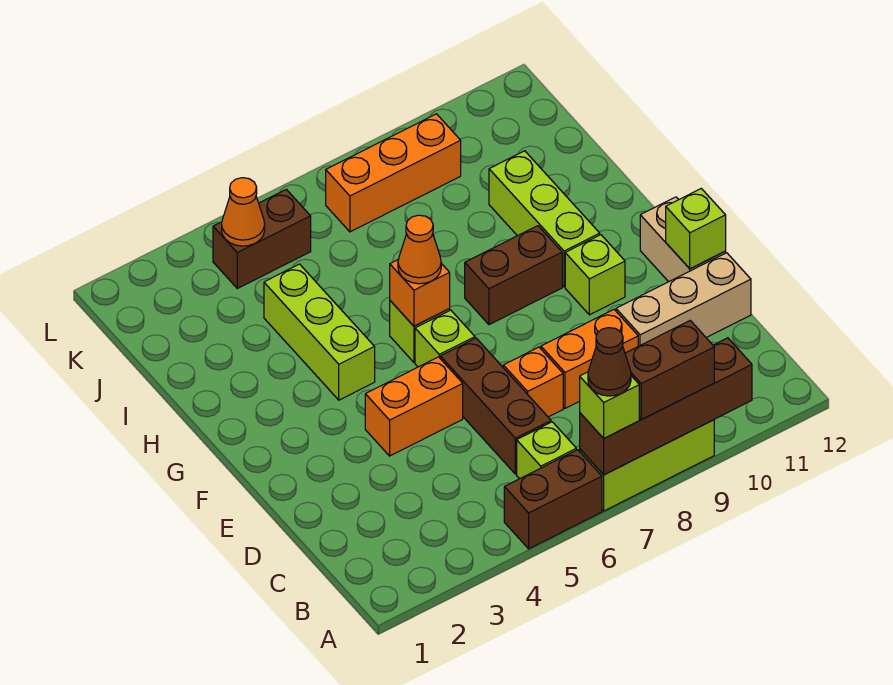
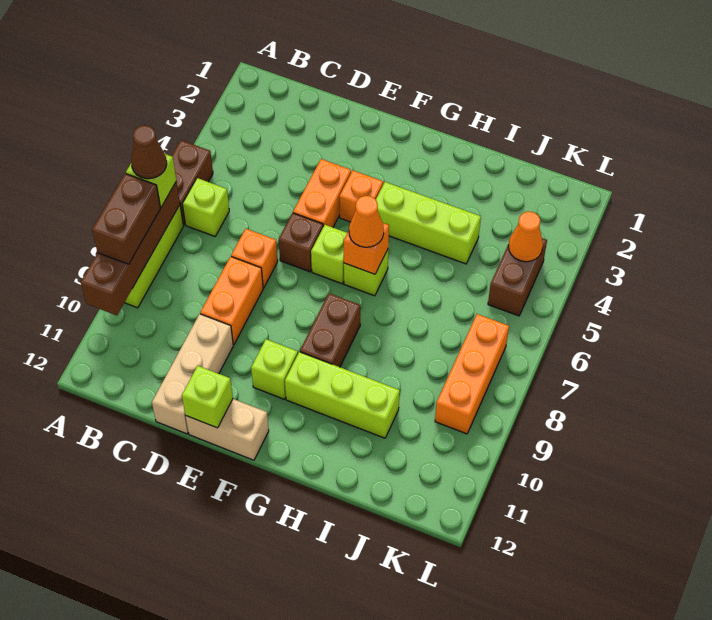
brown 1x3 brick [440,338,551,474] -> brown 1x1 brick [279,213,323,272]
none -> orange 1x1 brick [339,170,383,222]

